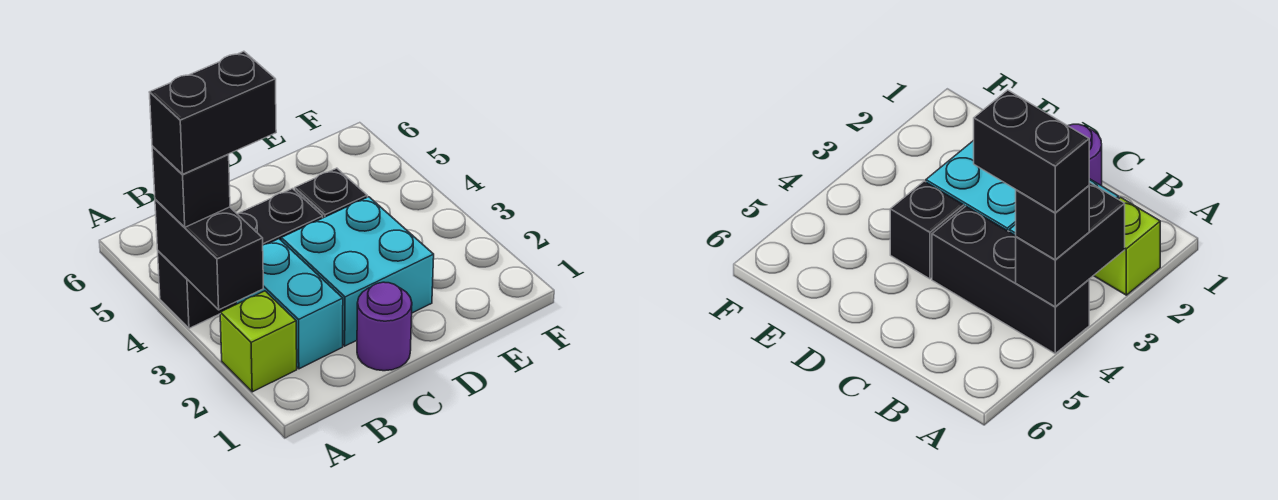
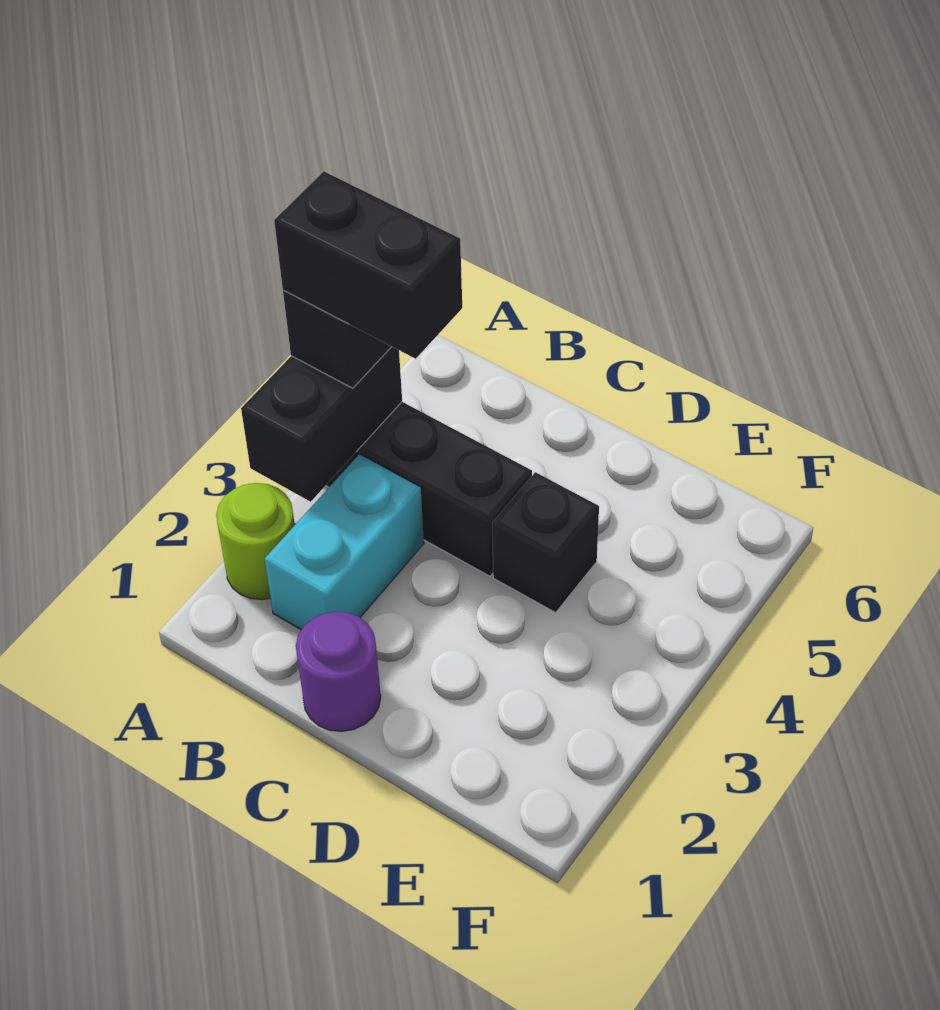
lime 1x1 brick [220,291,297,392] -> lime 1x1 round brick [216,483,295,600]
cyan 2x2 brick [281,197,434,346] -> none

